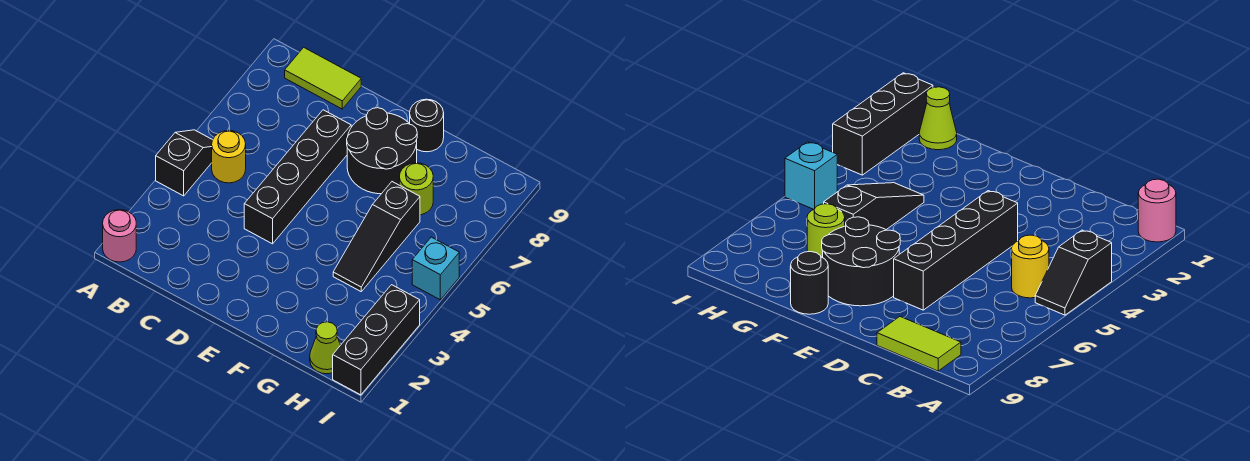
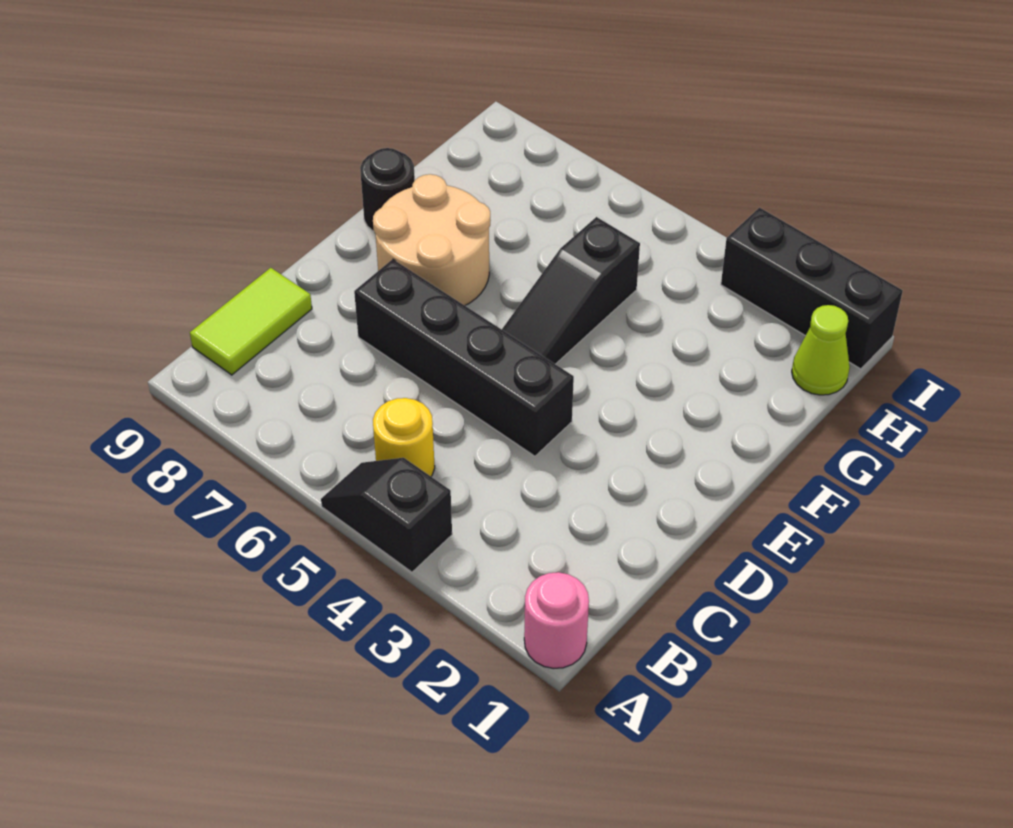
black 2x2 round brick [347,108,417,194] -> tan 2x2 round brick [373,174,491,305]
black 1x3 slope [333,182,420,291] -> black 1x3 slope turned to [502,217,640,364]
lime 1x1 round brick [399,163,433,215] -> none
cyan 1x1 brick [412,237,459,300] -> none

